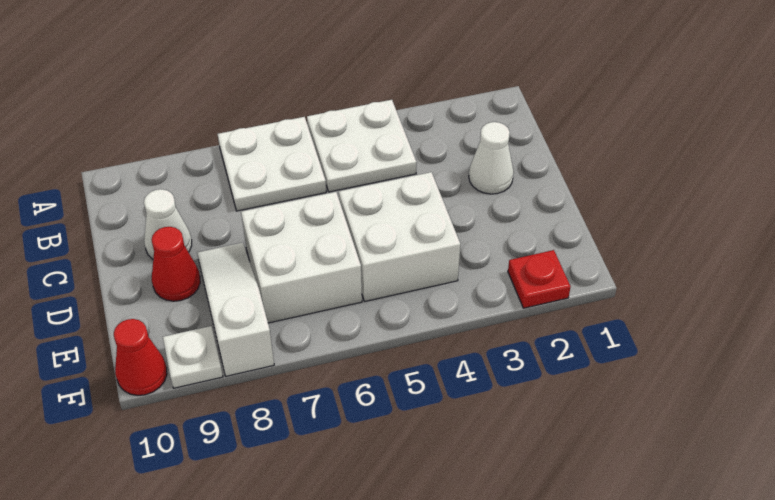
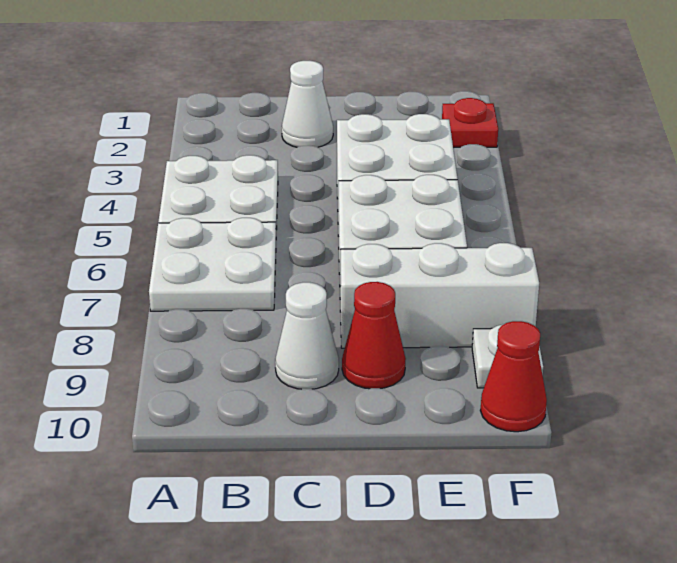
white 1x3 slope [197,243,274,376] -> white 1x3 brick [340,243,539,348]

